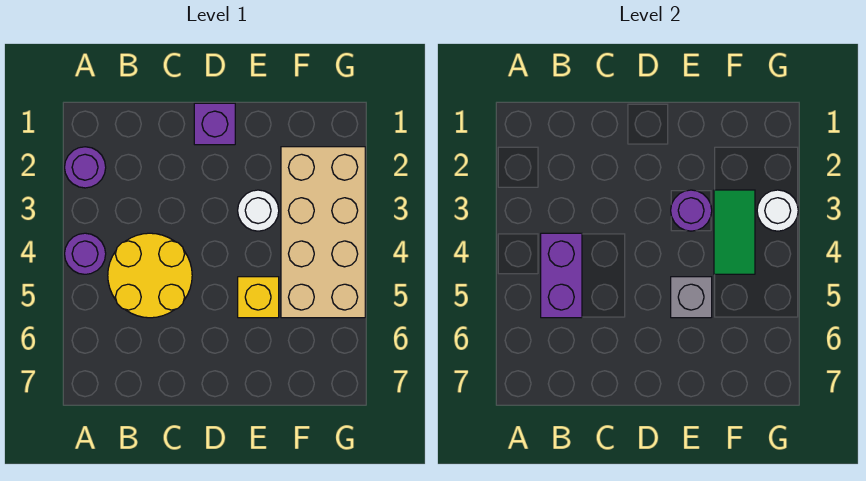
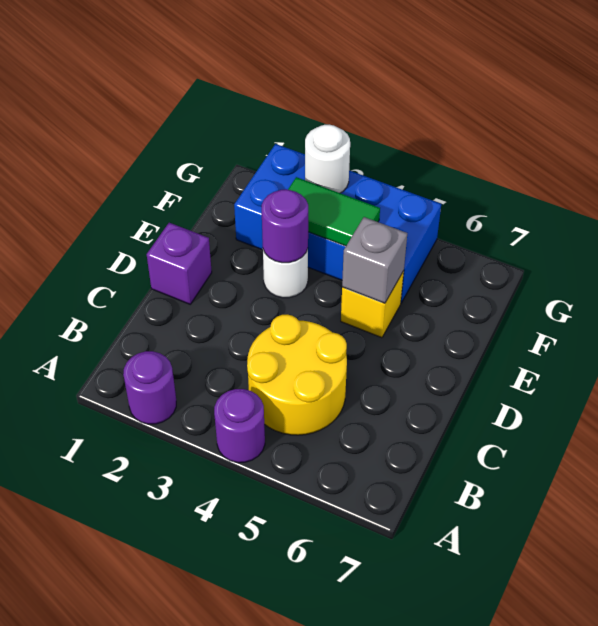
purple 1x2 brick [541,233,582,318] -> none
tan 2x4 brick [281,147,365,318] -> blue 2x4 brick [234,144,441,303]

